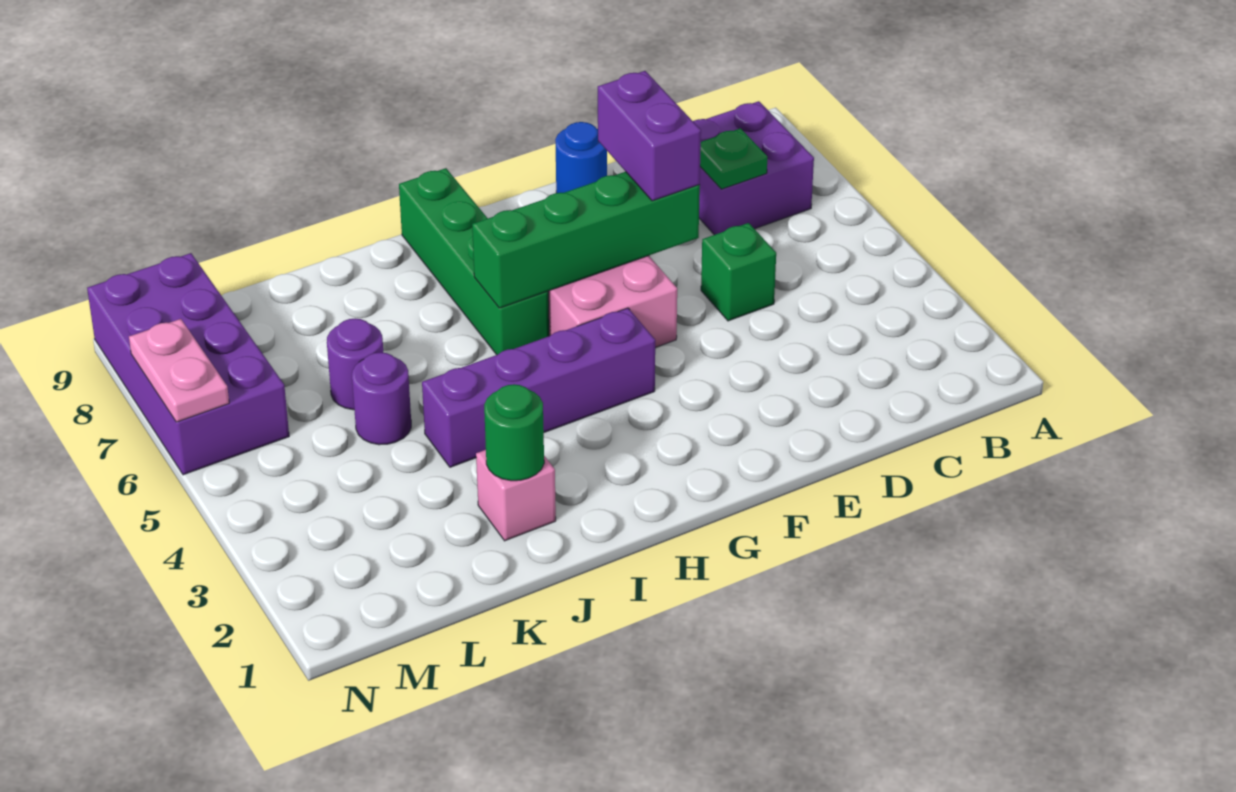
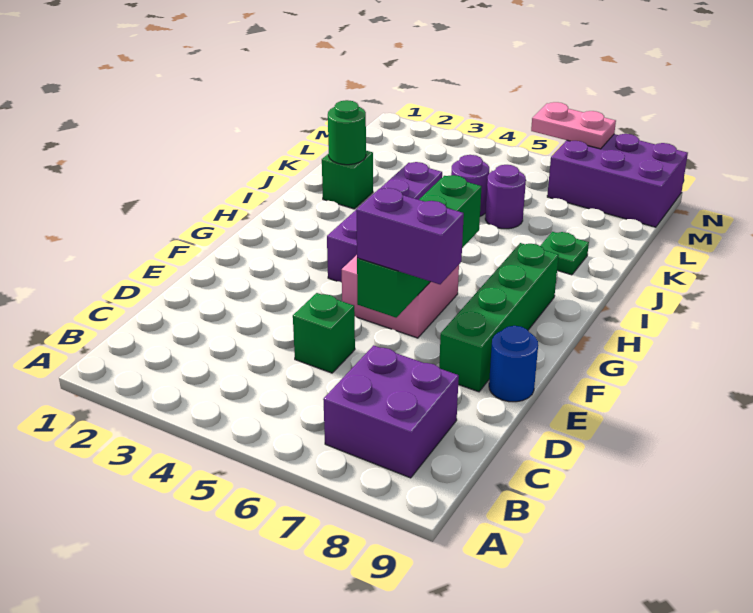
green 1x1 plate [700,128,767,189] -> green 1x1 plate moved to [541,232,589,275]
green 1x4 brick [399,168,549,355] -> green 1x4 brick turned to [439,243,559,392]
pink 1x1 brick [476,450,556,541] -> green 1x1 brick [322,151,373,209]
purple 2x4 brick [87,253,289,475] -> purple 2x3 brick [547,134,688,227]

